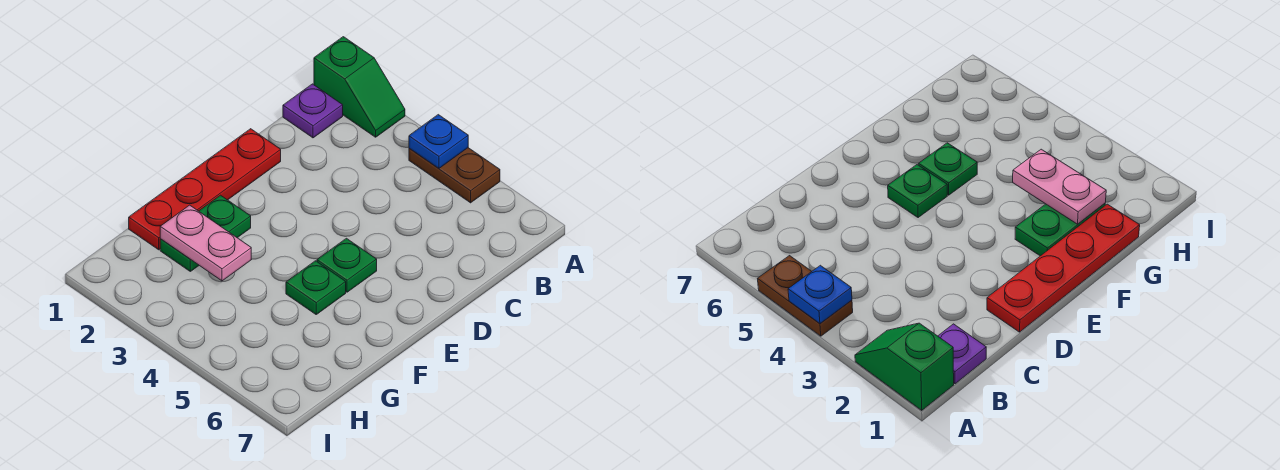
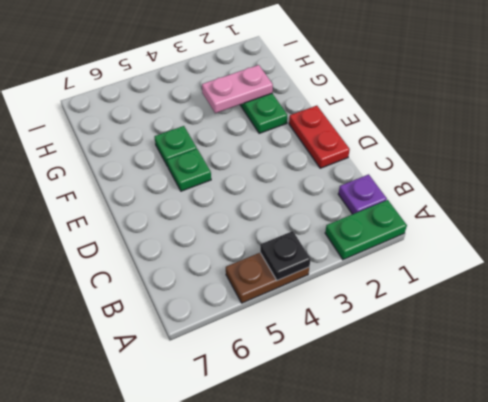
green 1x2 slope [314,37,405,137] -> green 1x2 plate [325,200,407,260]
blue 1x1 plate [409,115,468,168] -> black 1x1 plate [260,231,311,280]
red 1x4 plate [129,129,281,250] -> red 1x2 plate [289,106,350,168]

